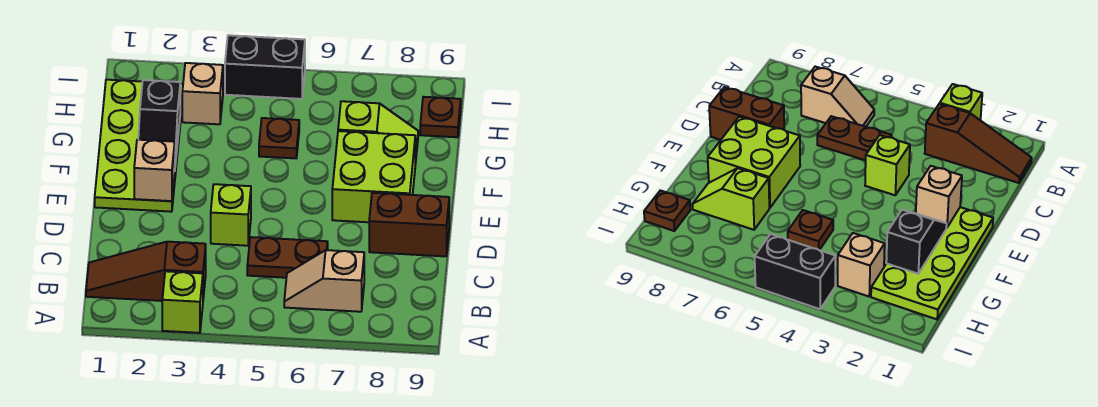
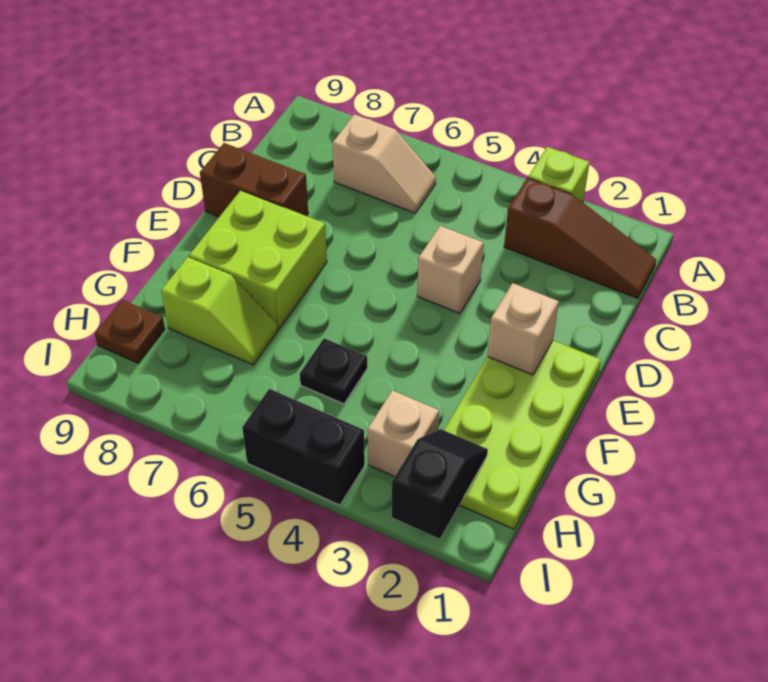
brown 1x2 plate [247,237,328,278] -> none
lime 1x1 brick [211,184,251,246] -> tan 1x1 brick [417,226,483,313]
black 1x2 slope [138,80,180,164] -> black 1x2 slope moved to [392,429,488,539]
brown 1x1 plate [259,118,299,158] -> black 1x1 plate [300,338,368,404]
lime 1x2 slope [338,101,418,165] -> lime 1x2 slope turned to [161,257,278,365]

